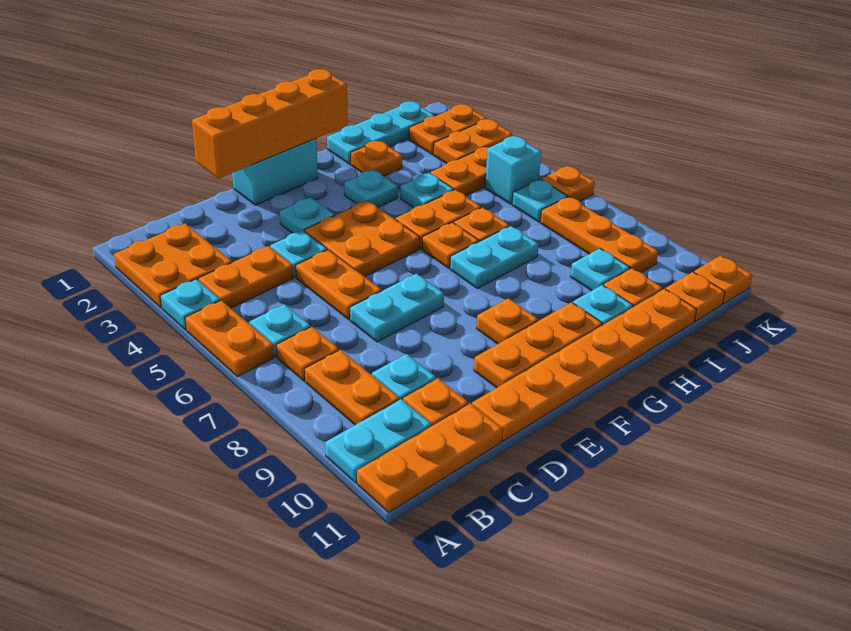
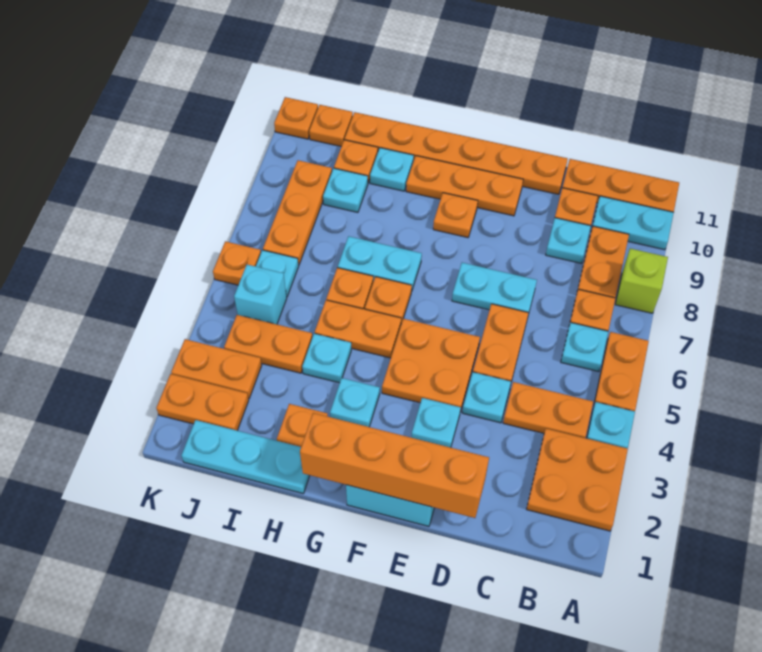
none -> lime 1x1 brick [615,248,668,313]

